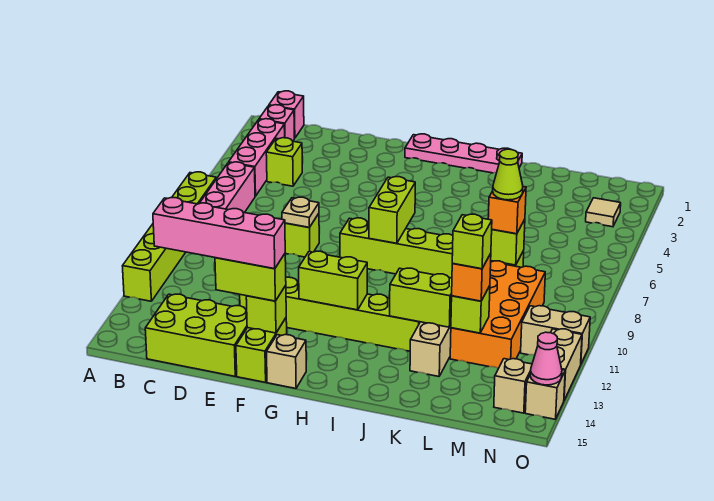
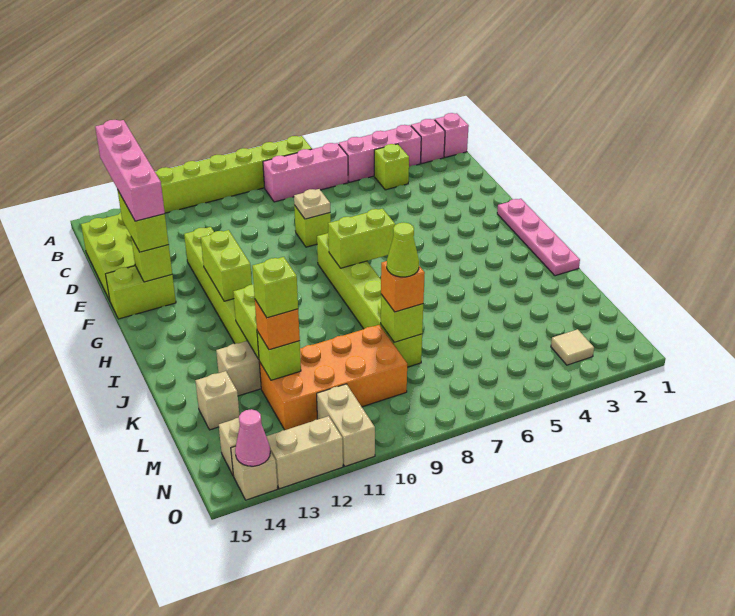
tan 1x1 brick [267,335,306,388] -> tan 1x1 brick moved to [195,371,240,430]

